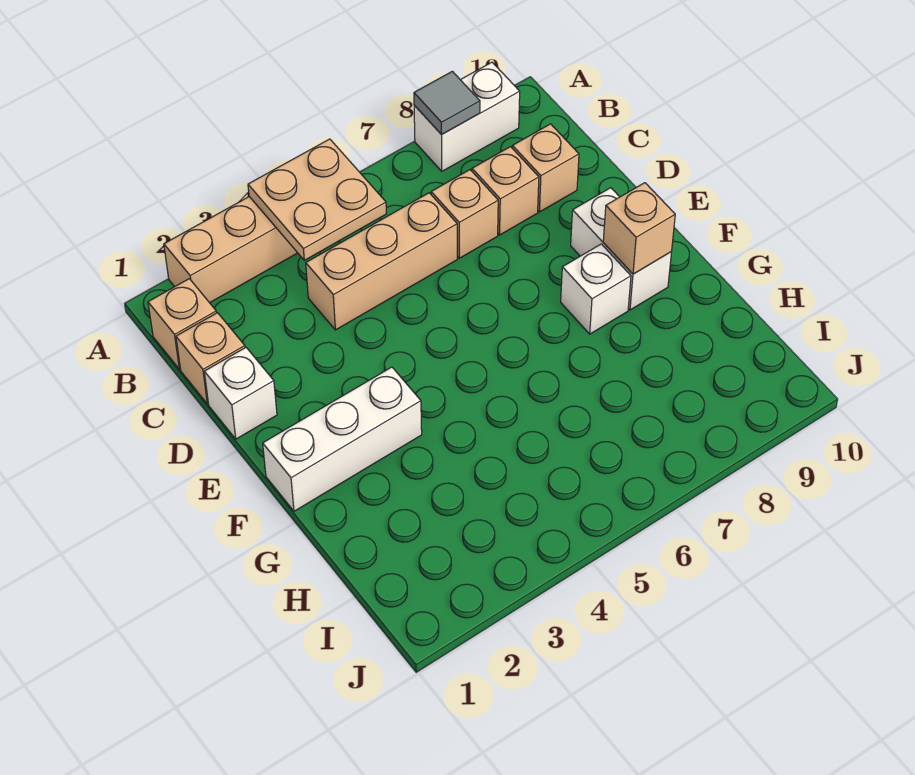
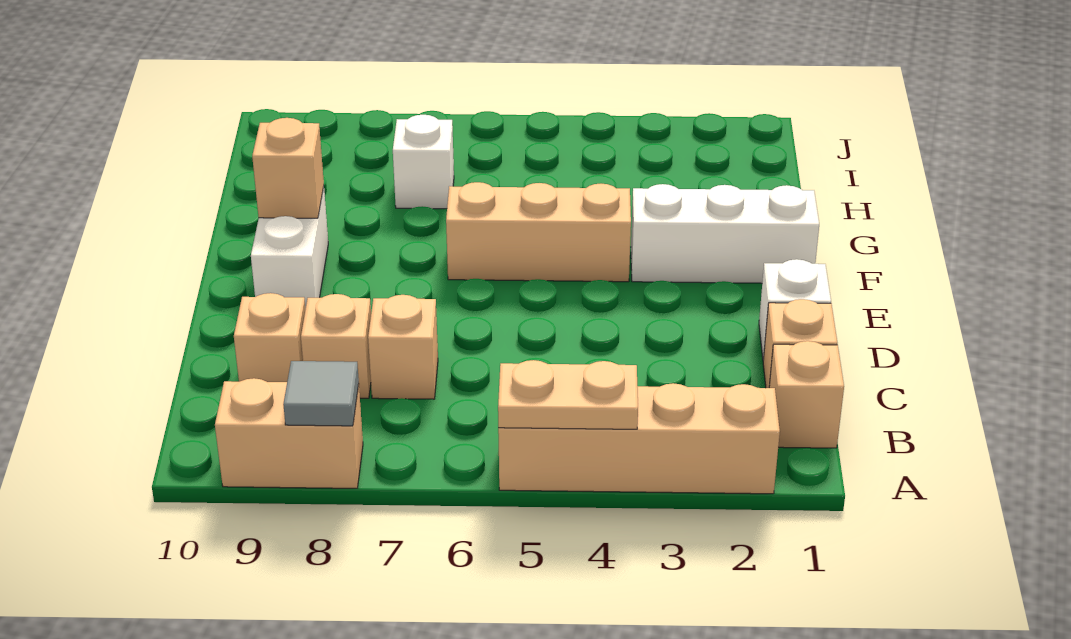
tan 2x2 plate [248,139,386,260] -> tan 1x2 plate [498,360,638,429]
white 1x2 brick [414,62,520,171] -> tan 1x2 brick [215,378,363,488]
tan 1x3 brick [306,193,457,330] -> tan 1x3 brick moved to [446,182,631,282]
white 1x1 brick [561,244,631,334] -> white 1x1 brick moved to [393,115,454,209]

